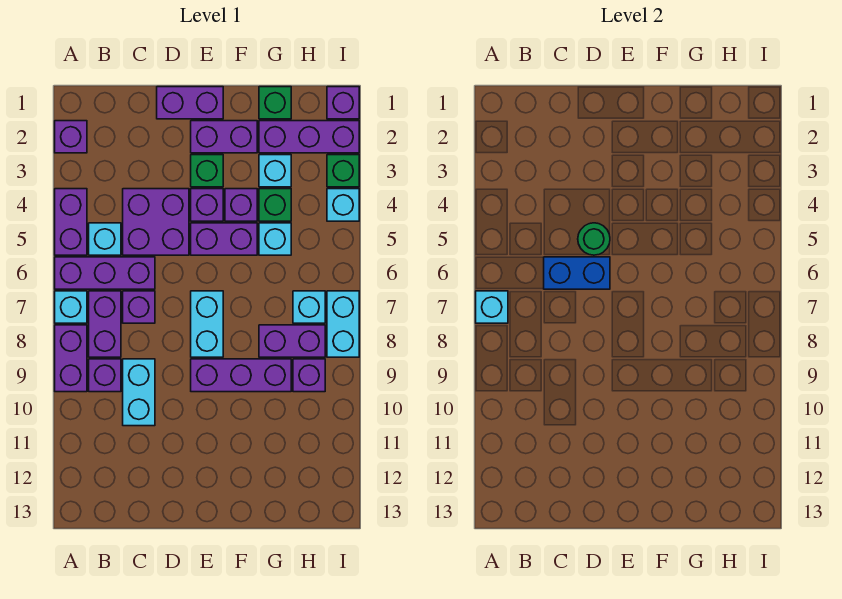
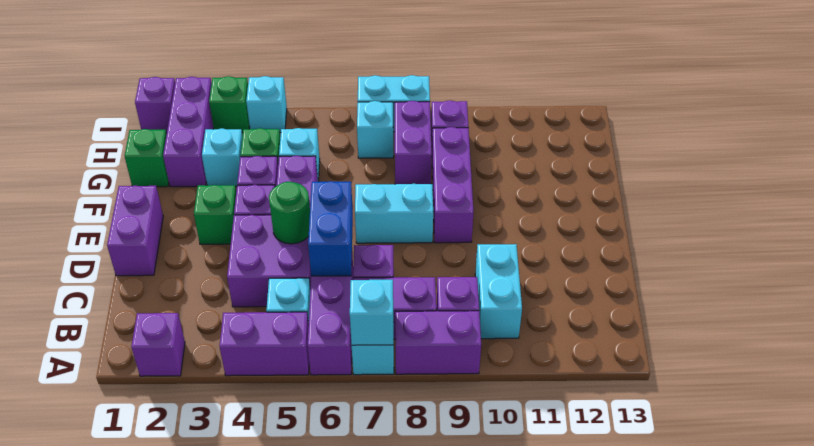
cyan 1x2 brick [123,359,155,426] -> cyan 1x2 brick turned to [475,244,522,339]
purple 1x2 brick [191,121,257,153] -> none

